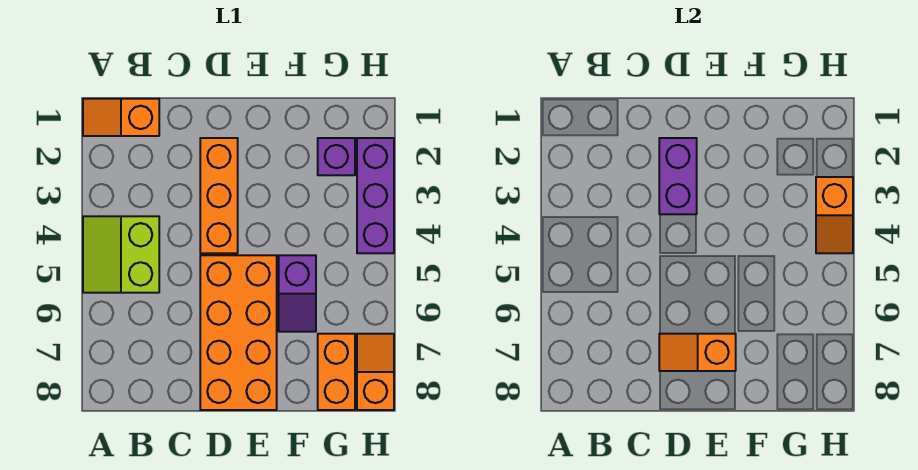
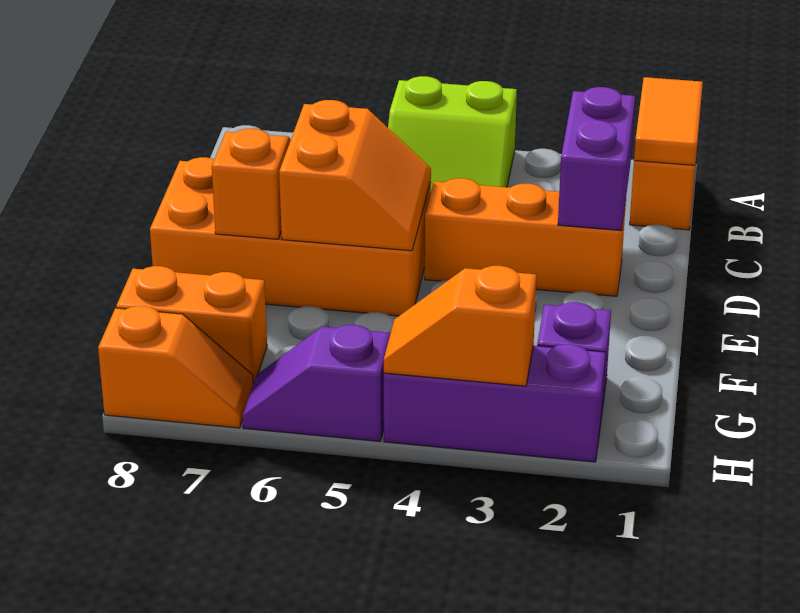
none -> orange 1x2 tile [634,77,703,165]
lime 2x2 slope [83,216,159,293] -> lime 2x2 slope turned to [388,76,517,191]
purple 1x2 brick [659,138,697,214] -> purple 1x2 brick turned to [558,87,635,231]
none -> orange 2x2 slope [279,100,431,251]
purple 1x2 slope [279,255,316,332] -> purple 1x2 slope moved to [243,325,391,441]

